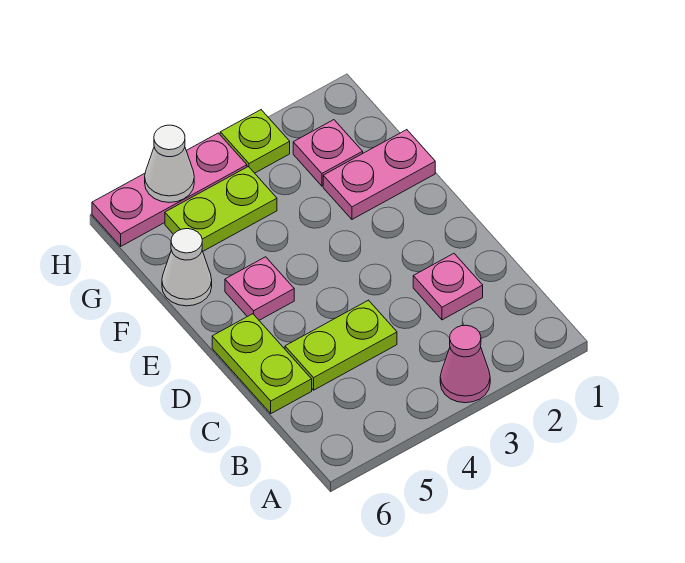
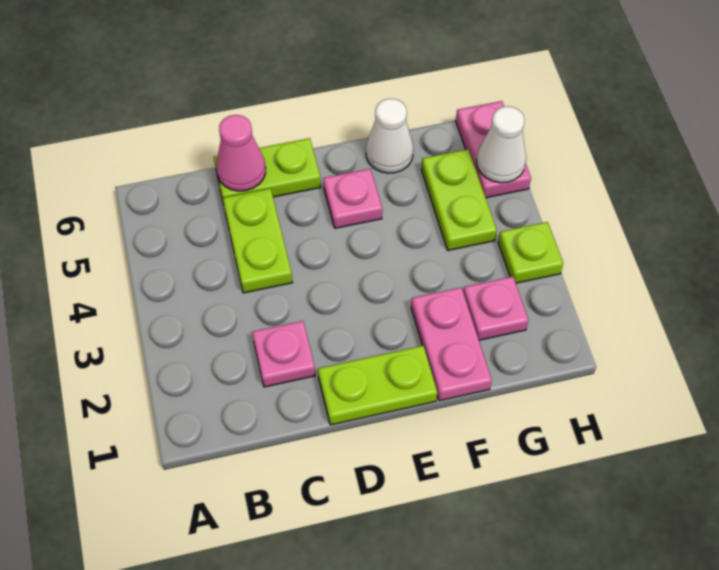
pink 1x1 cone [440,325,490,403] -> pink 1x1 cone moved to [217,115,266,191]
none -> lime 1x2 plate [318,346,437,425]
pink 1x3 plate [92,133,247,246] -> pink 1x2 plate [456,101,531,198]

